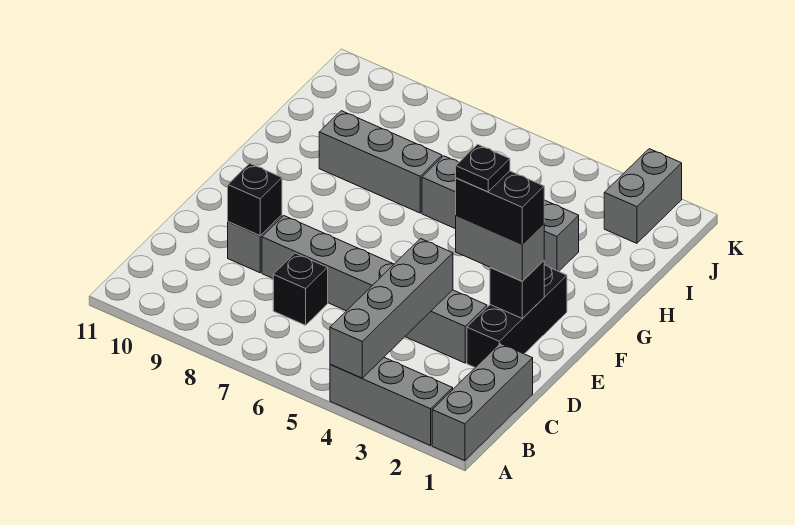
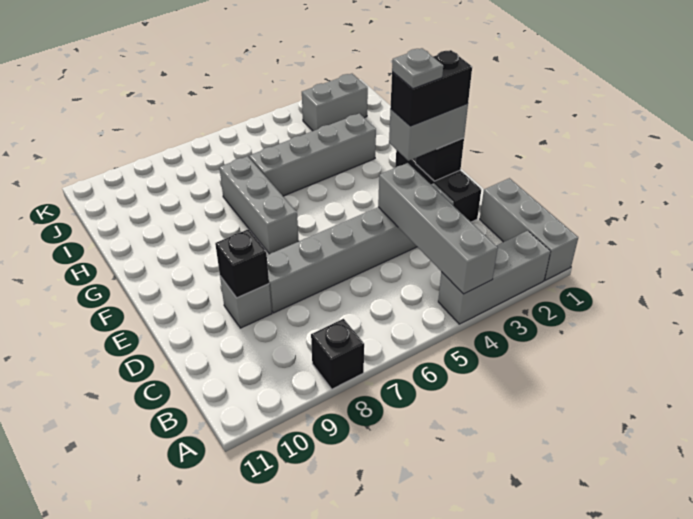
black 1x1 brick [273,253,328,325] -> black 1x1 brick moved to [311,319,364,389]
black 1x1 plate [456,144,510,192] -> grey 1x1 plate [392,48,443,89]
grey 1x3 brick [319,111,442,213] -> grey 1x3 brick turned to [219,156,299,254]
grey 1x2 brick [604,149,682,243] -> grey 1x2 brick turned to [302,74,368,131]

